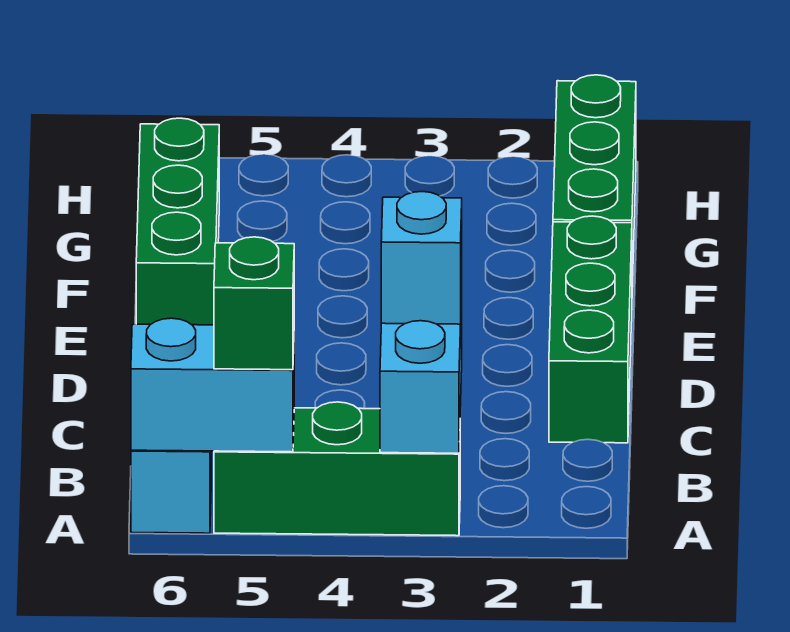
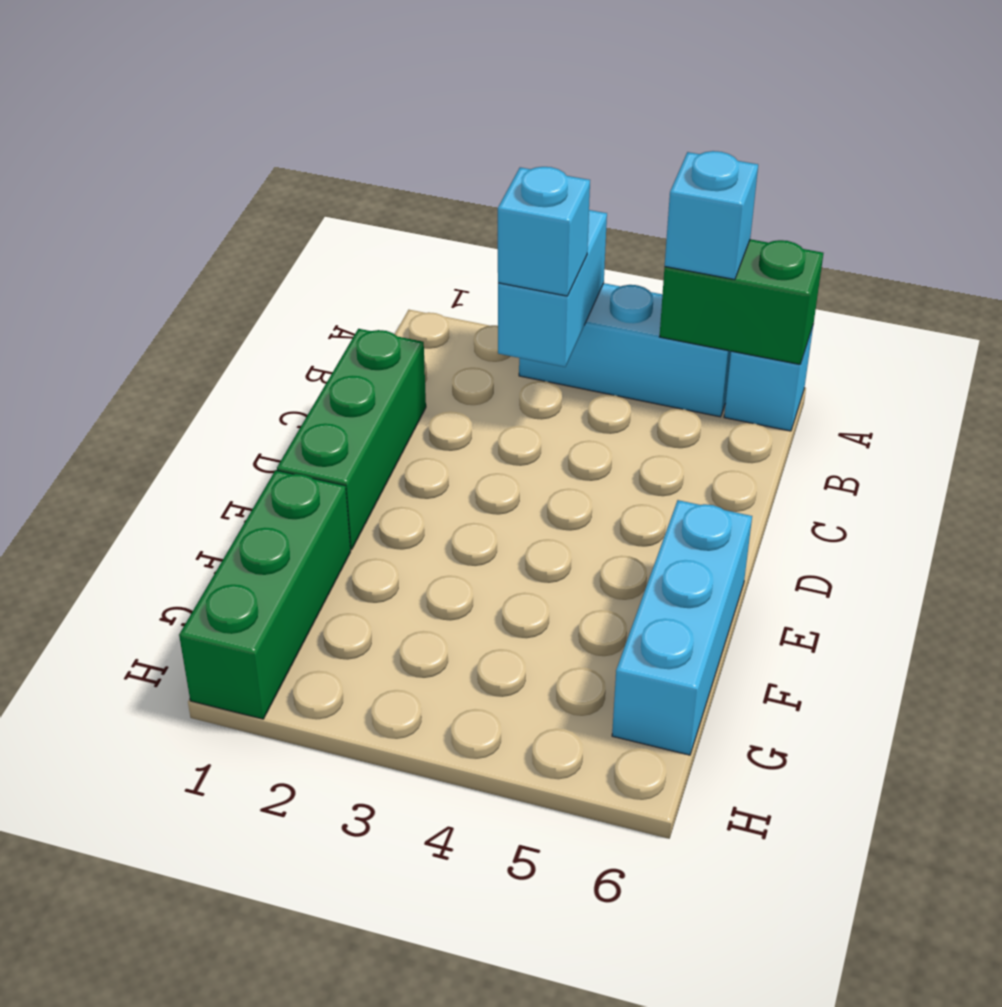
green 1x3 brick [214,402,460,536] -> cyan 1x3 brick [519,283,731,417]
cyan 1x2 brick [131,318,294,452] -> green 1x2 brick [659,239,823,364]
green 1x1 brick [214,237,294,370] -> cyan 1x1 brick [665,151,758,280]
green 1x3 brick [136,118,219,325] -> cyan 1x3 brick [612,500,752,755]

